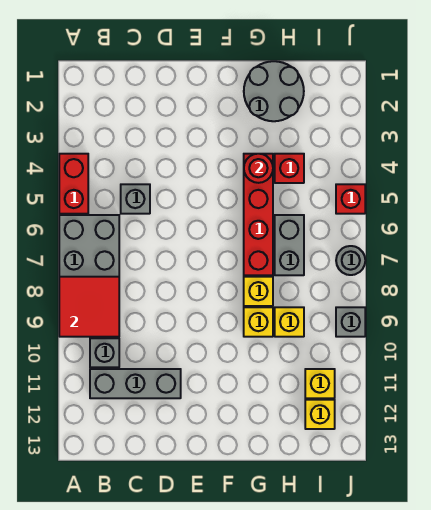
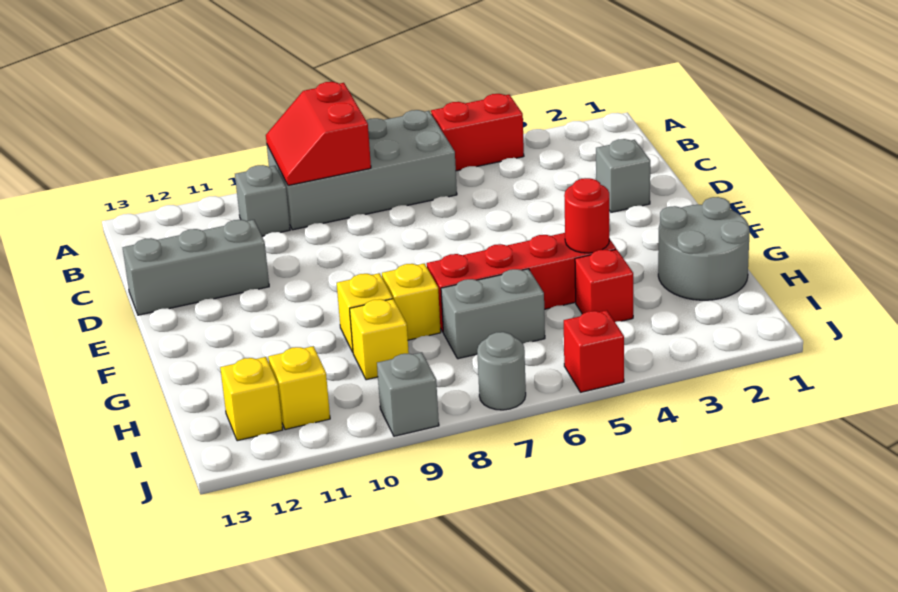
red 2x2 tile [59,277,119,337] -> red 2x2 slope [266,82,371,185]
grey 1x3 brick [90,369,181,398] -> grey 1x3 brick turned to [122,220,269,315]
grey 1x1 brick [121,184,150,214] -> grey 1x1 brick moved to [596,139,650,212]

